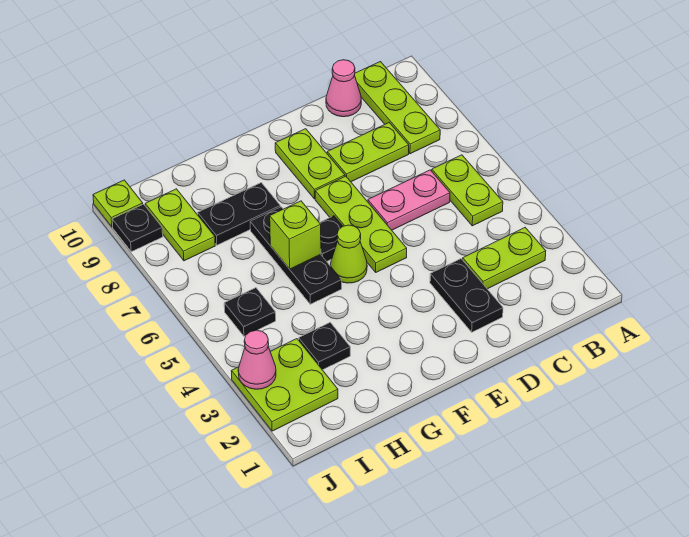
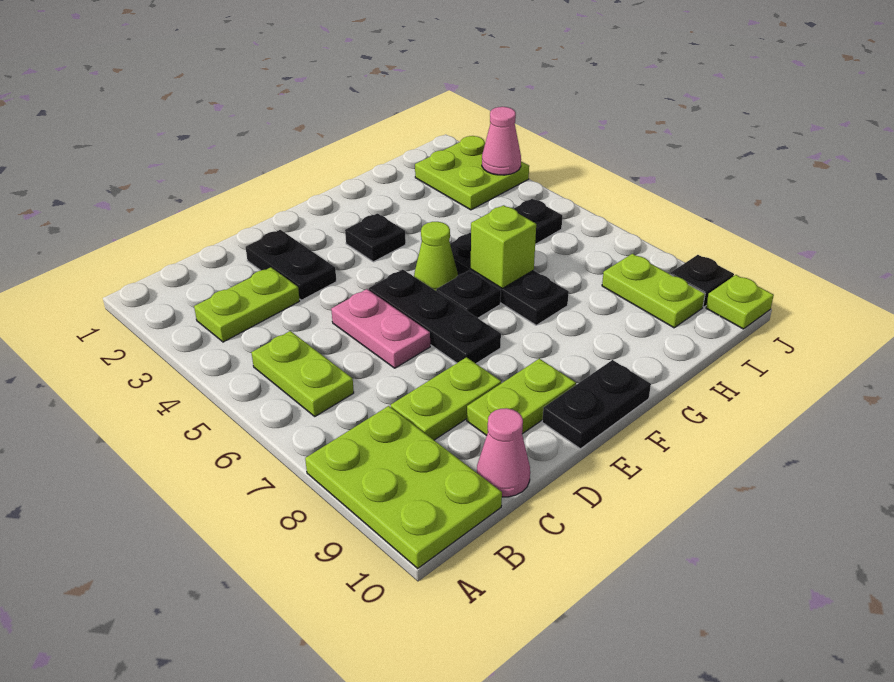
lime 1x3 plate [355,62,440,154] -> lime 2x3 plate [305,406,502,568]
pink 1x2 plate [368,170,450,230] -> pink 1x2 plate turned to [331,289,430,368]
lime 1x3 plate [315,176,407,272] -> black 1x3 plate [369,269,501,363]
lime 1x2 plate [275,129,345,199] -> lime 1x2 plate turned to [467,359,576,435]
black 1x2 plate [198,183,280,245] -> black 1x2 plate moved to [542,360,651,449]
black 1x1 plate [299,323,350,370] -> black 1x1 plate moved to [345,213,406,262]

